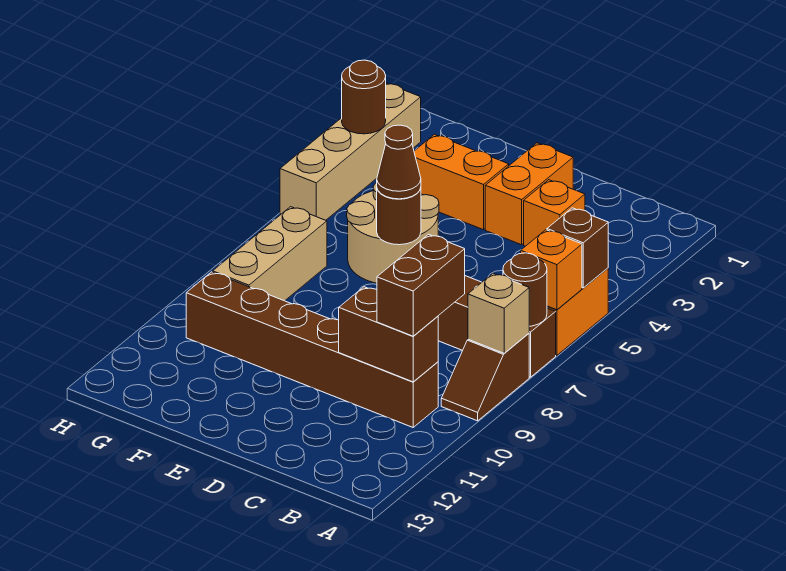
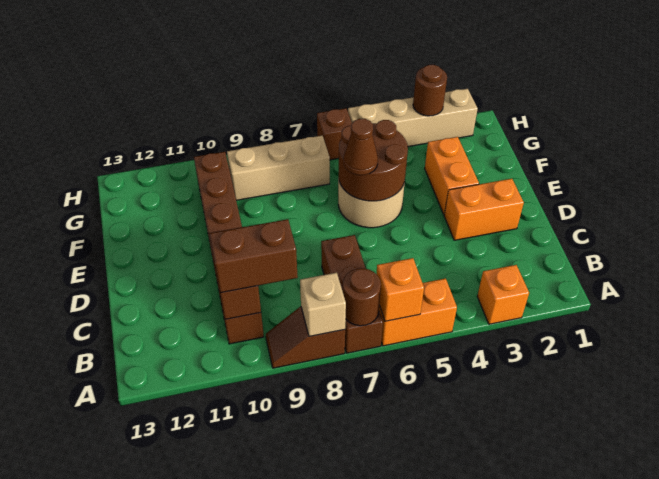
brown 1x1 brick [547,208,608,288] -> brown 1x1 brick moved to [317,108,352,160]
orange 1x1 brick [524,180,585,246] -> orange 1x1 brick moved to [477,265,529,324]
brown 1x1 round brick [377,188,421,245] -> brown 2x2 round brick [339,120,408,201]

